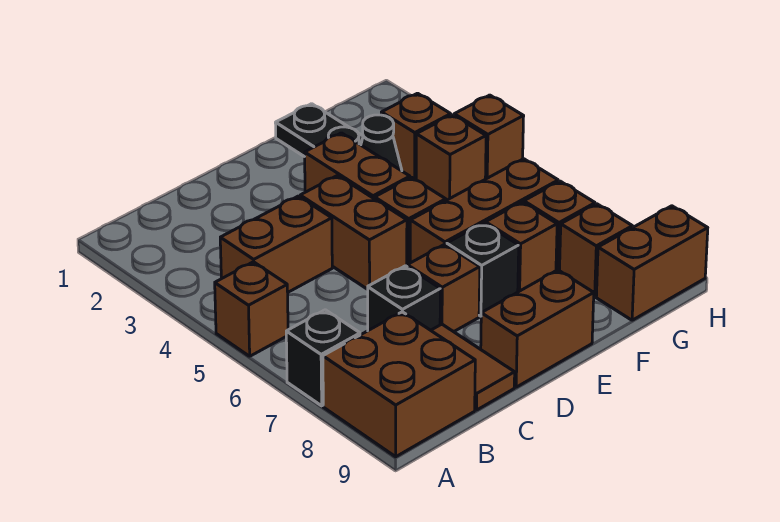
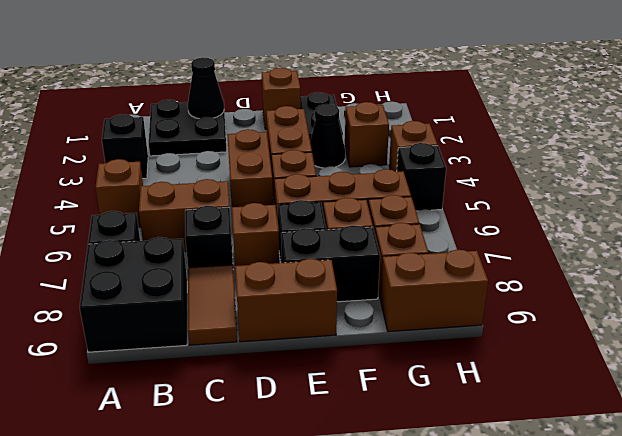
none -> black 1x1 brick [102,114,148,178]
brown 2x2 brick [323,312,475,457] -> black 2x2 brick [80,237,187,352]
none -> black 2x2 plate [149,100,227,156]
brown 1x2 brick [220,196,332,292] -> brown 1x2 brick moved to [139,179,231,252]
none -> black 1x1 cone [188,57,224,119]
none -> black 1x2 brick [281,225,380,302]
brown 1x1 brick [416,115,486,200] -> brown 1x1 brick moved to [262,68,301,129]
none -> black 1x1 brick [397,143,446,211]

